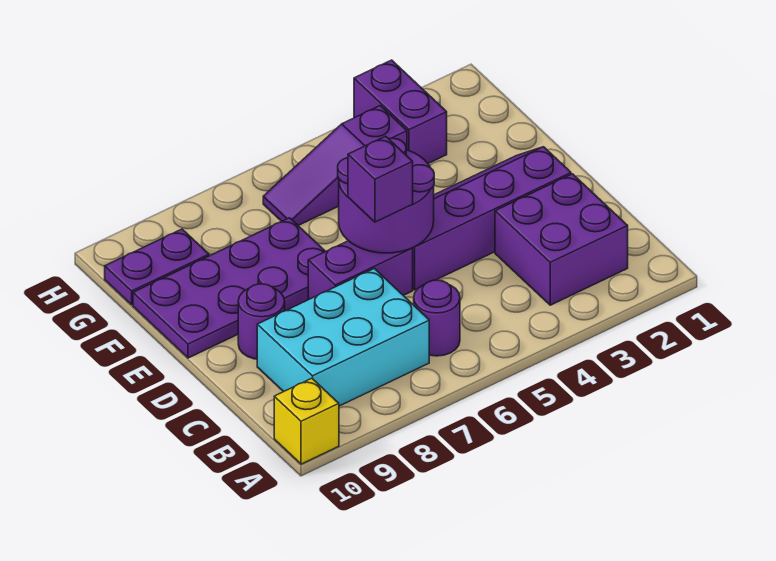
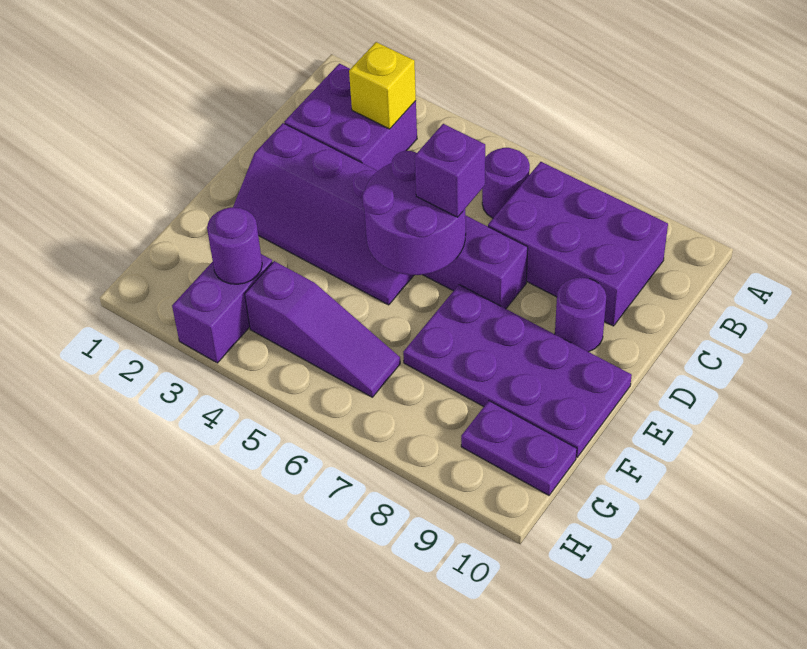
yellow 1x1 brick [274,378,339,464] -> yellow 1x1 brick moved to [349,42,416,129]
cyan 2x3 brick [257,268,429,406] -> purple 2x3 brick [488,162,668,326]
none -> purple 1x1 round brick [207,207,262,284]

